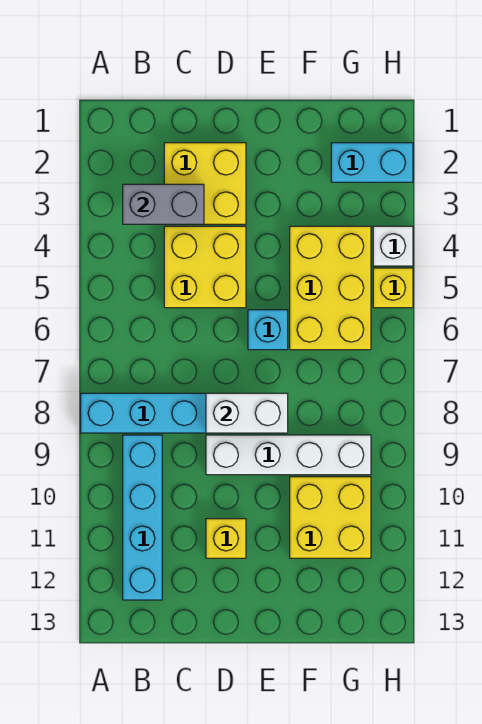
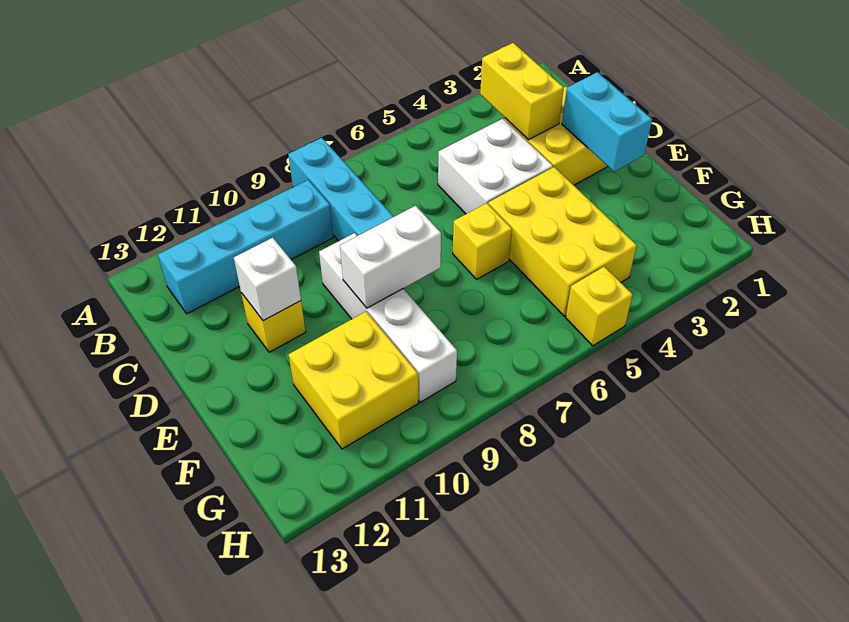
grey 1x2 brick [123,184,204,224] -> yellow 1x2 brick [480,43,564,140]
yellow 2x2 brick [164,226,246,308] -> white 2x2 brick [438,119,553,214]
white 1x2 brick [206,393,288,433] -> white 1x2 brick turned to [340,206,441,308]
cyan 1x1 brick [248,310,288,350] -> yellow 1x1 brick [453,203,512,279]
yellow 2x3 brick [290,226,371,350] -> yellow 2x3 brick turned to [488,167,637,316]
cyan 1x2 brick [331,143,413,182] -> cyan 1x2 brick moved to [562,72,652,172]
white 1x1 brick [373,226,413,266] -> white 1x1 brick moved to [234,238,301,321]

